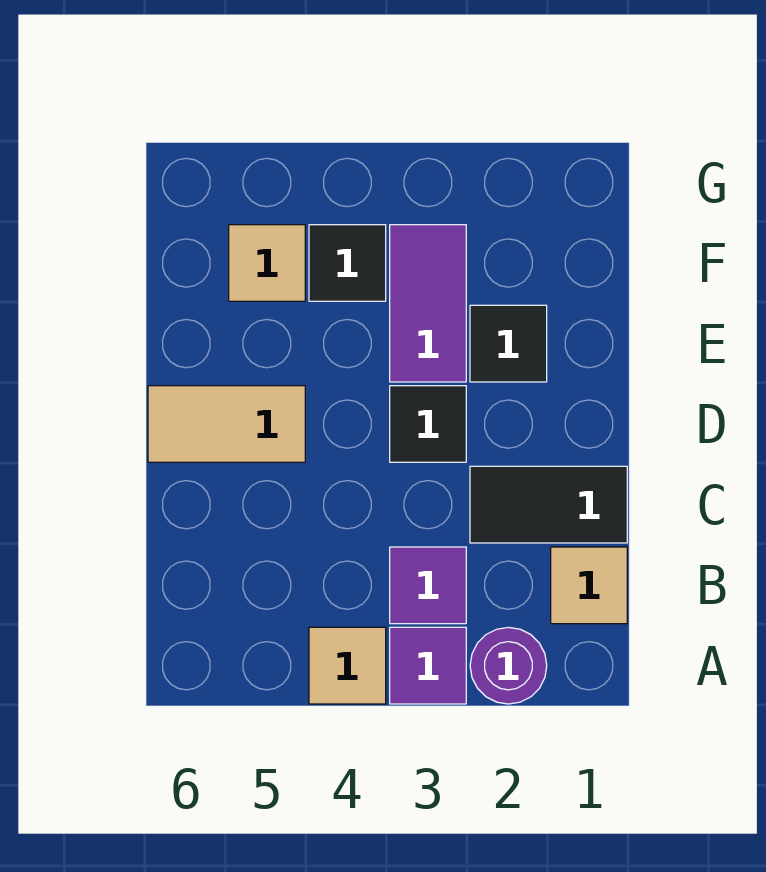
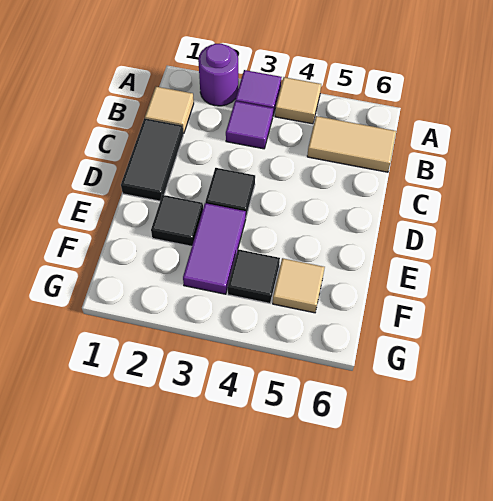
black 1x2 tile [470,466,627,543] -> black 1x2 tile turned to [121,118,183,201]
tan 1x2 tile [148,386,305,462] -> tan 1x2 tile moved to [307,116,396,172]

